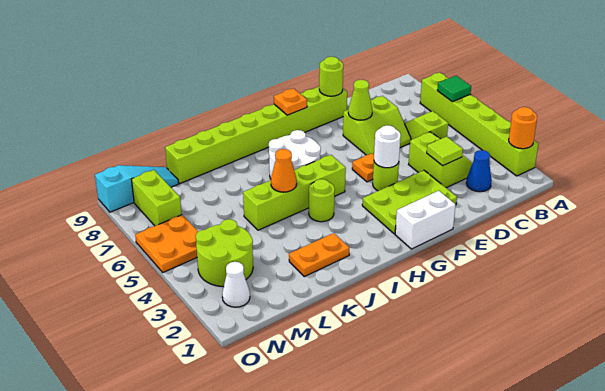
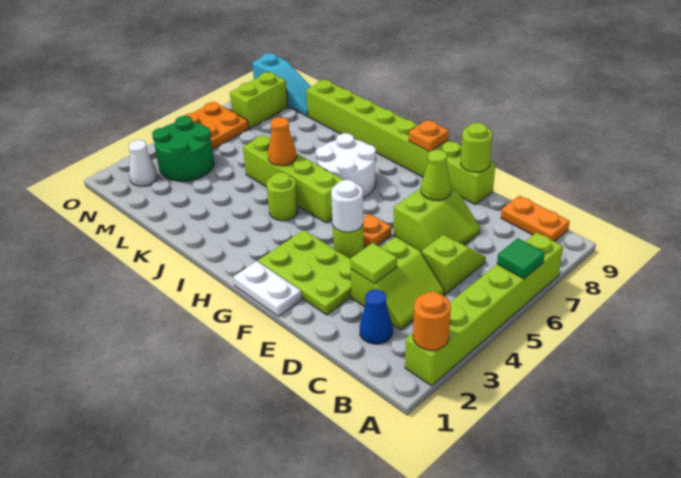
lime 2x2 slope [343,96,411,155] -> lime 2x2 slope turned to [394,188,480,252]
white 1x2 brick [395,191,456,249] -> white 1x2 plate [234,261,302,316]
orange 1x2 plate [289,233,349,277] -> orange 1x2 plate moved to [501,196,570,242]
lime 2x2 round brick [196,219,253,287] -> green 2x2 round brick [152,116,214,181]

